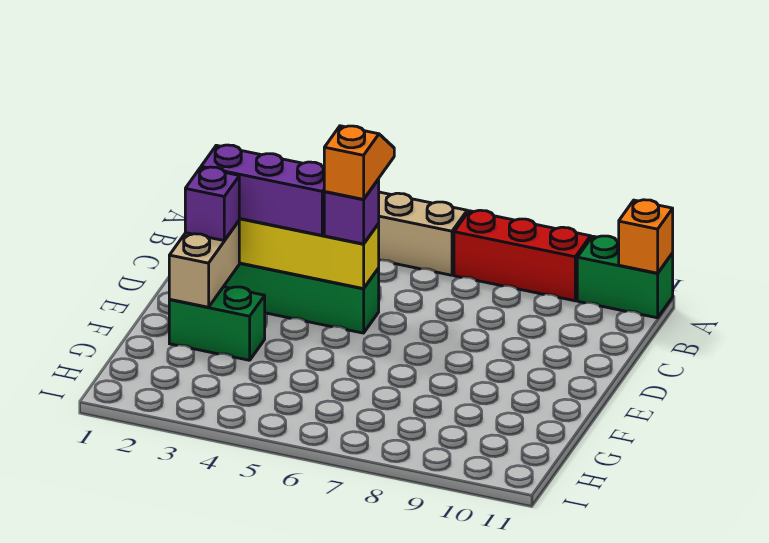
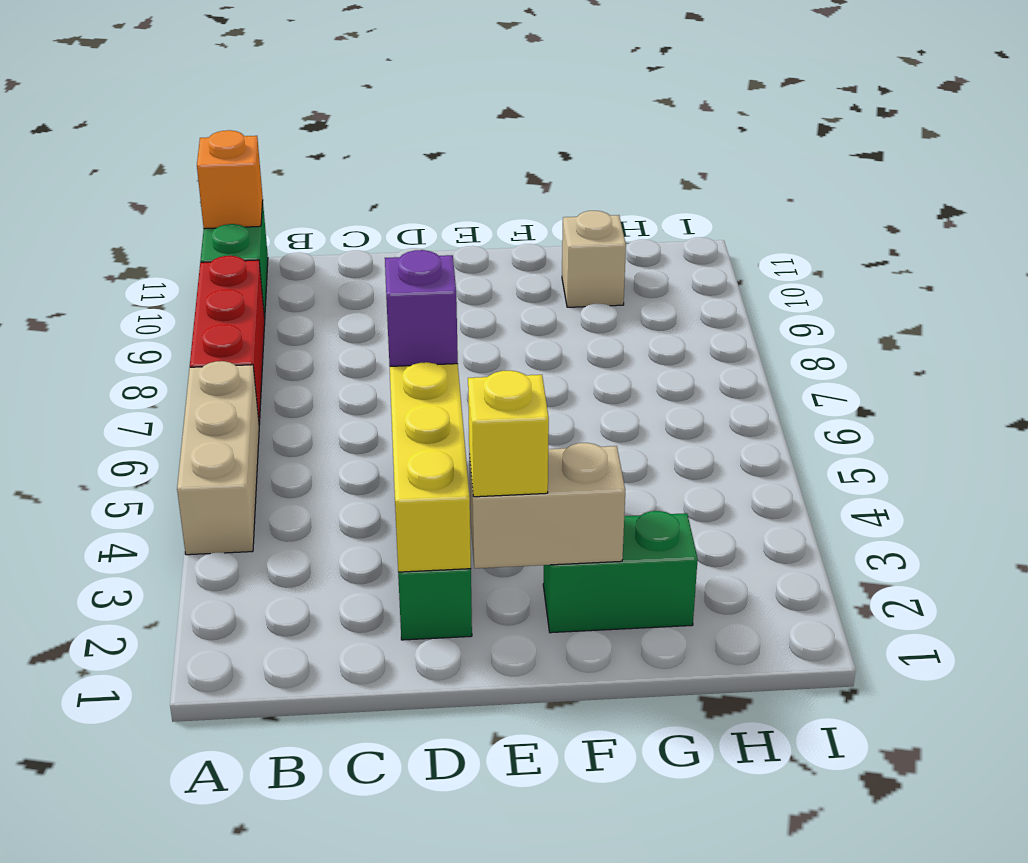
orange 1x2 slope [324,126,394,199] -> none
purple 1x3 brick [201,145,325,235] -> none
purple 1x1 brick [185,167,239,241] -> yellow 1x1 brick [468,371,549,497]
green 1x2 brick [169,287,265,360] -> green 1x2 brick turned to [543,511,698,633]
none -> tan 1x1 brick [562,211,626,307]

